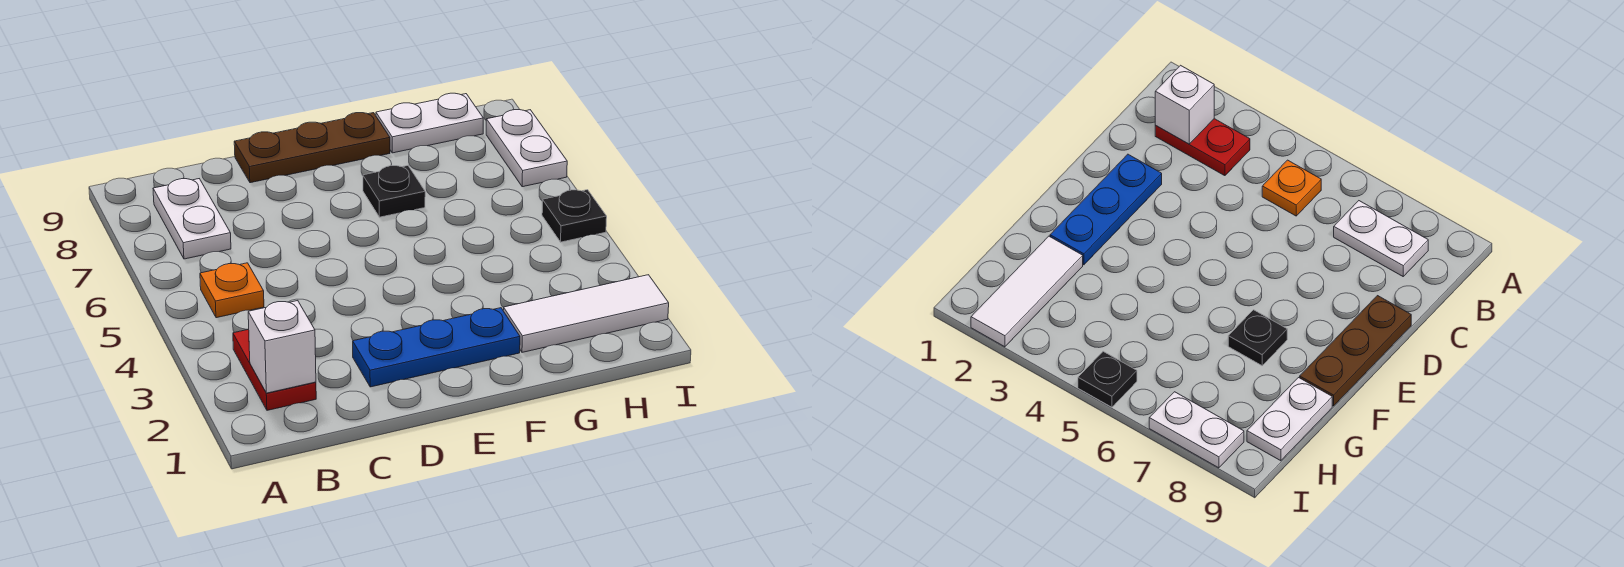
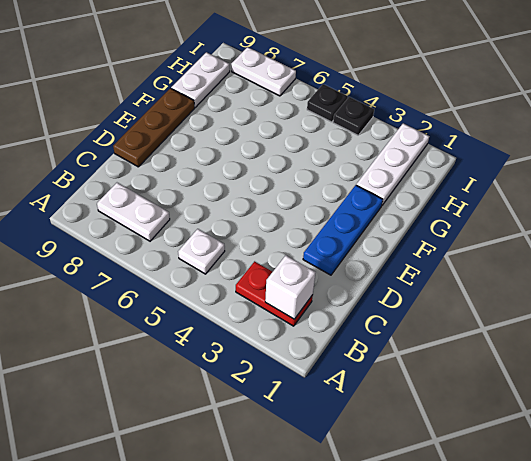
orange 1x1 plate [200,263,264,318] -> white 1x1 plate [178,229,225,274]
black 1x1 plate [363,166,425,217] -> black 1x1 plate moved to [333,97,374,135]
white 1x3 tile [503,275,669,352] -> white 1x3 plate [356,123,429,205]

